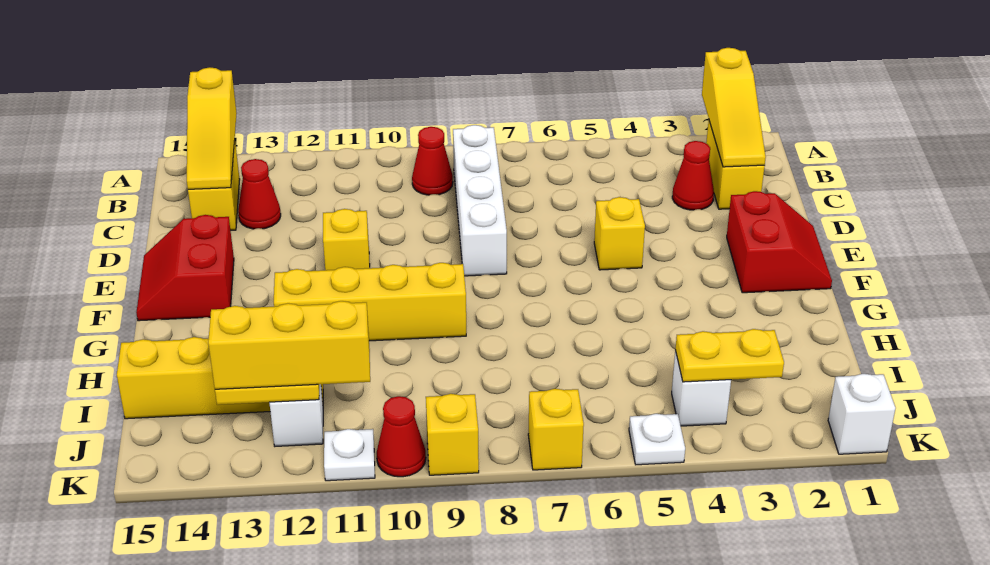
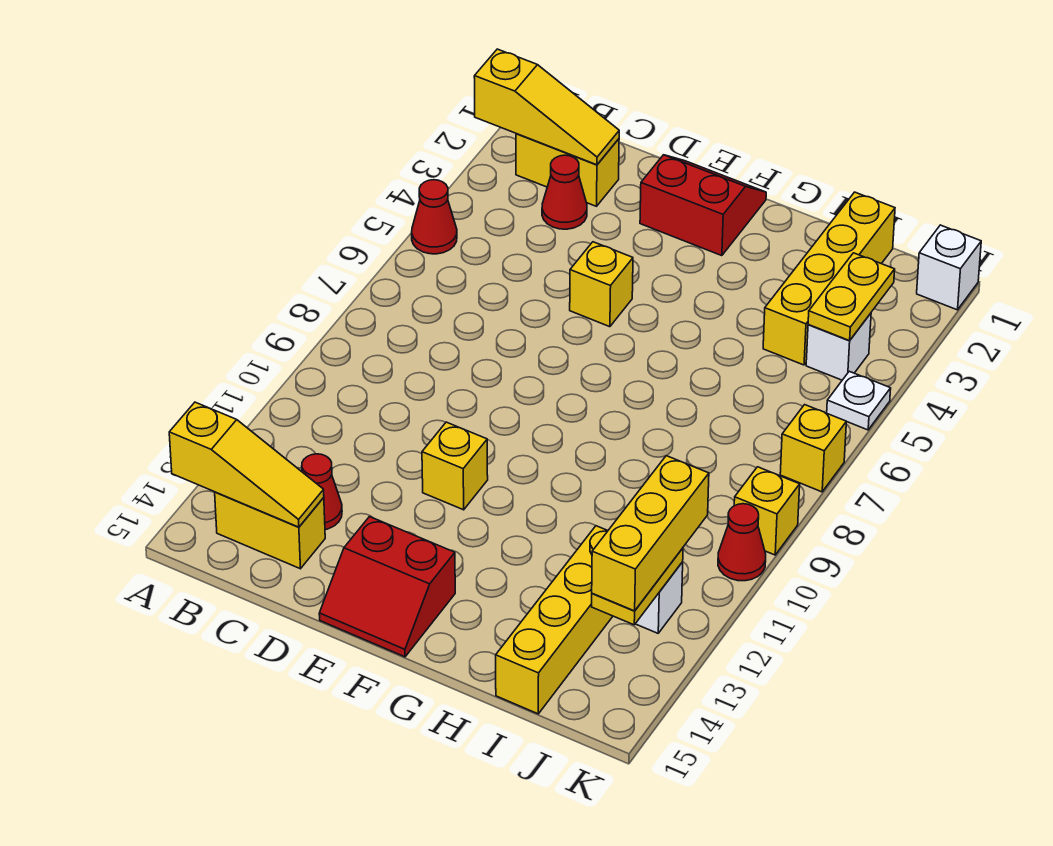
white 1x4 brick [453,125,507,276] -> none
red 1x1 cone [412,127,453,195] -> red 1x1 cone moved to [412,180,457,254]
yellow 1x4 brick [274,263,466,341] -> yellow 1x4 brick moved to [763,192,895,365]
white 1x1 plate [324,429,375,481] -> none

